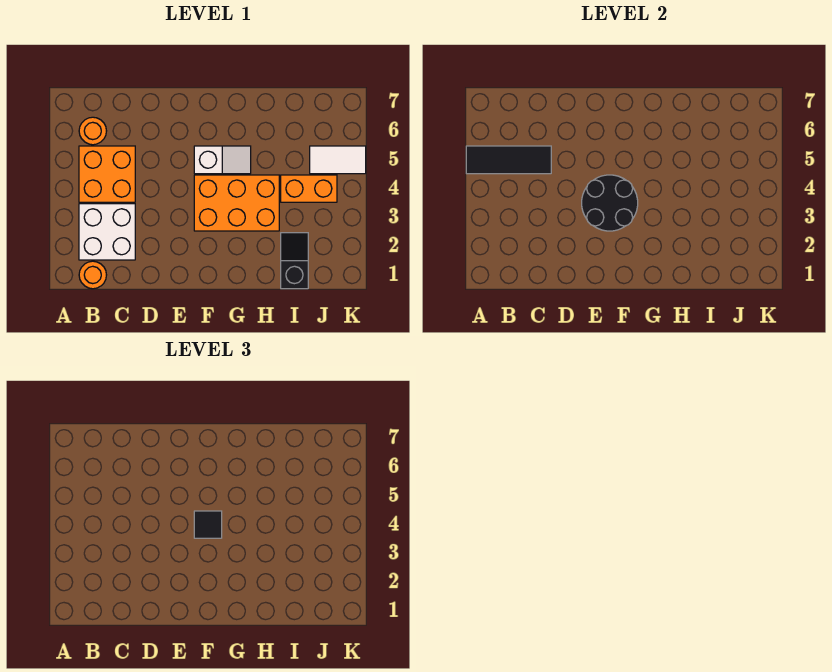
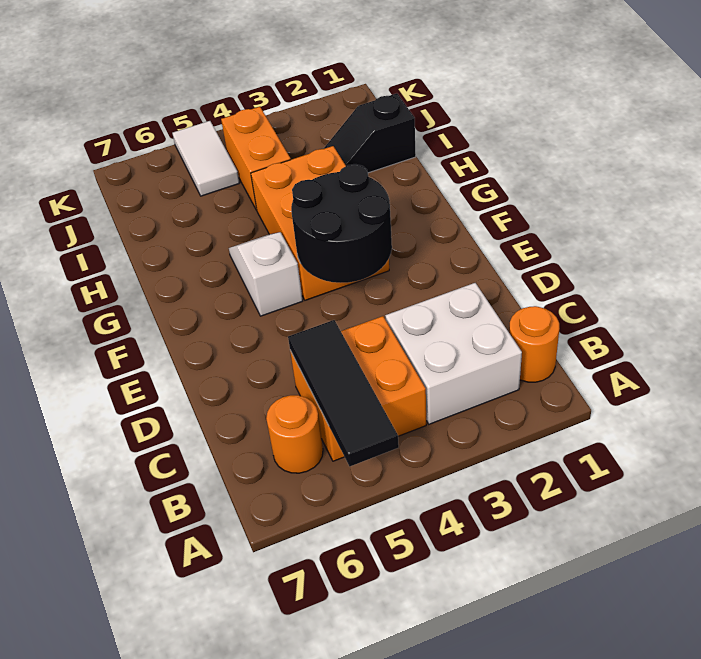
black 1x1 tile [194,511,222,538] -> none

